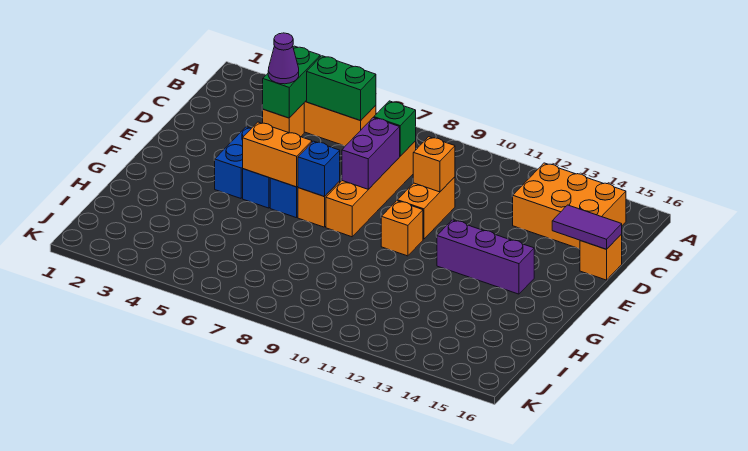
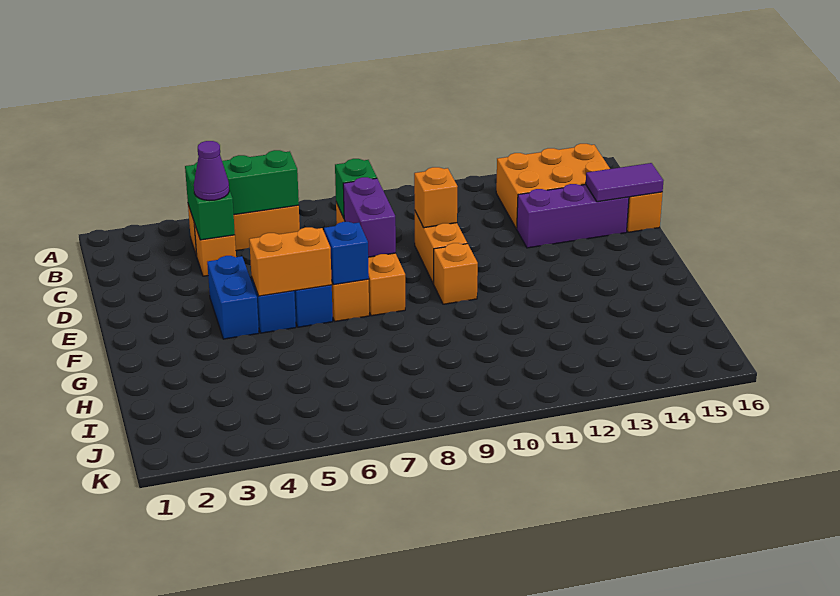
purple 1x3 brick [437,220,534,294] -> purple 1x3 brick moved to [517,184,629,248]

